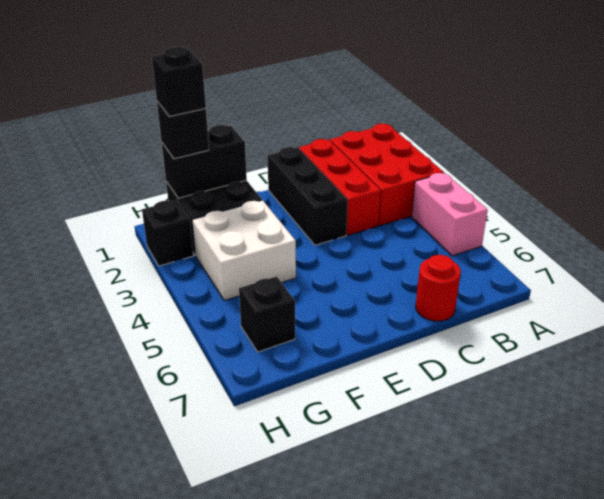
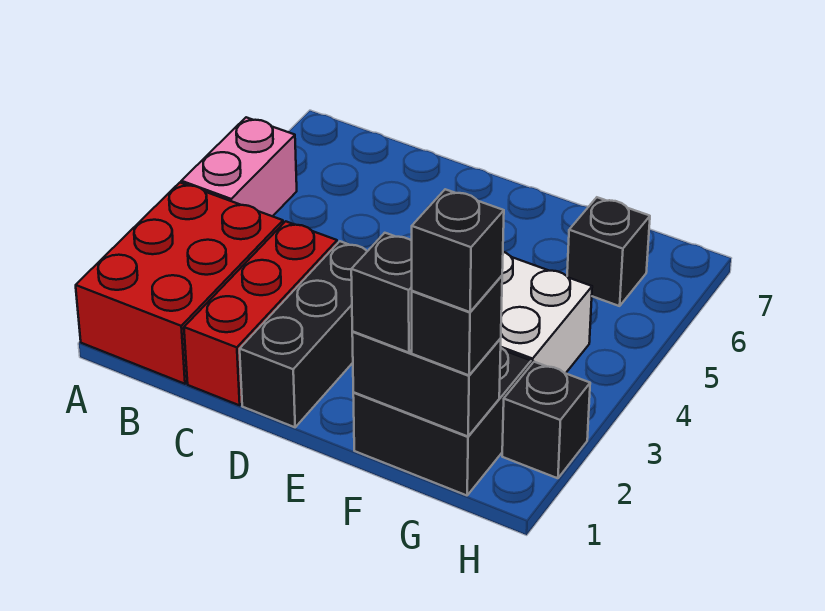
red 1x1 round brick [416,255,461,321] -> none
none -> black 1x1 brick [351,233,412,353]

